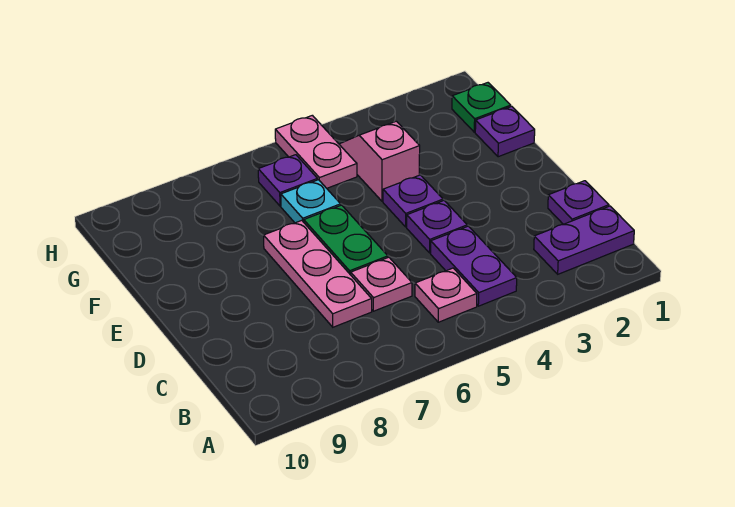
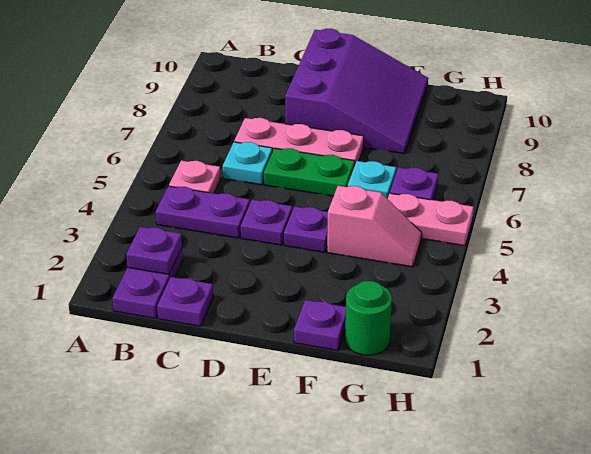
none -> purple 1x1 plate [126,227,182,274]
pink 1x1 plate [351,257,412,311] -> cyan 1x1 plate [223,142,272,185]
none -> purple 3x3 slope [285,29,428,154]
green 1x1 plate [452,83,511,132] -> green 1x1 round brick [345,281,392,355]

